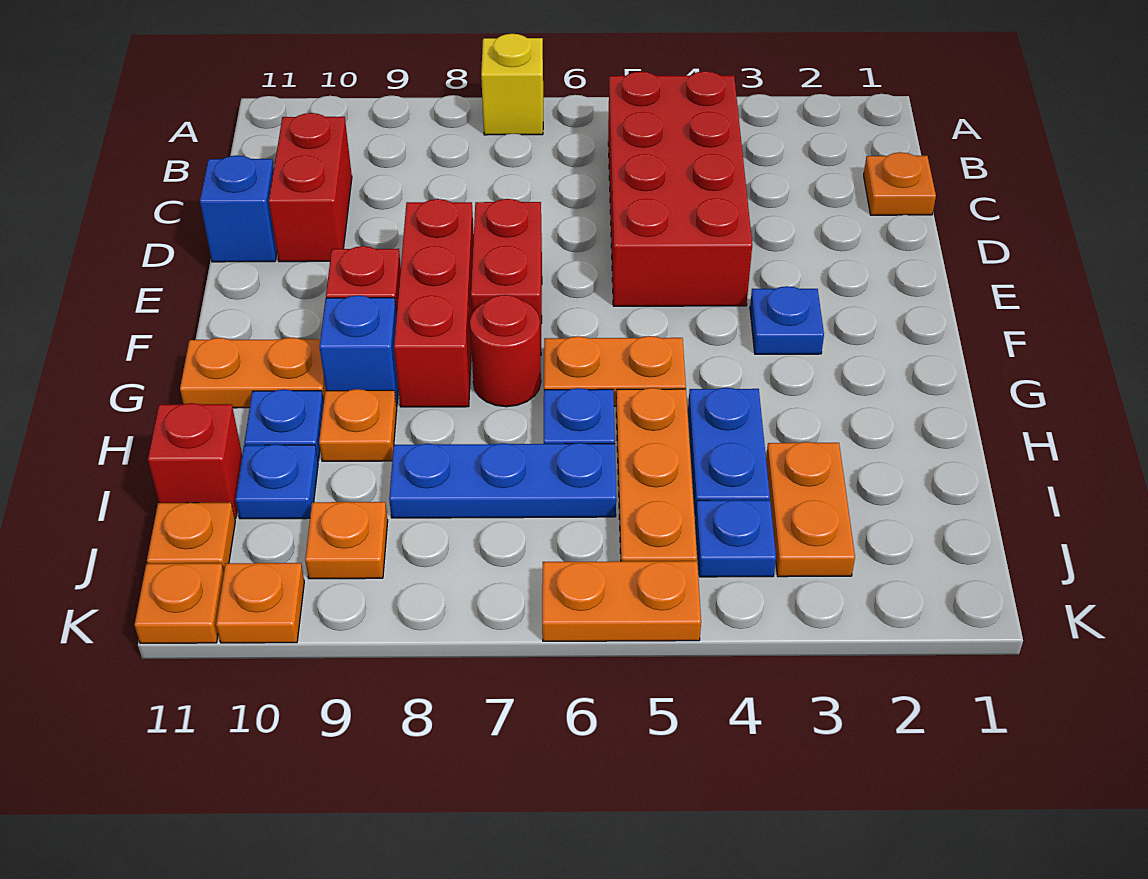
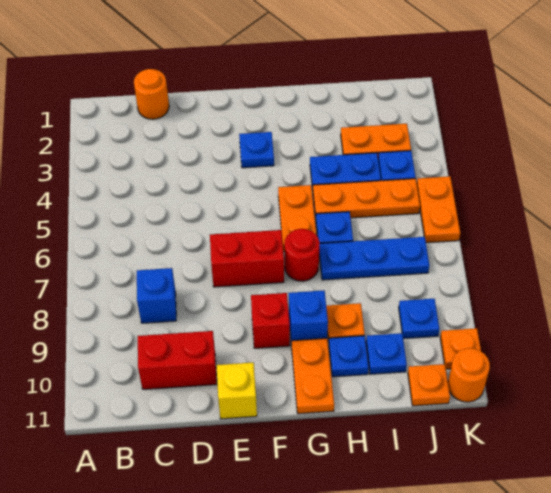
yellow 1x1 brick [481,34,543,135] -> yellow 1x1 brick moved to [217,363,257,419]
red 2x4 brick [608,71,752,306] -> none
orange 1x1 plate [864,152,936,215] -> orange 1x1 round brick [134,69,169,119]
blue 1x1 brick [200,155,277,262] -> blue 1x1 brick moved to [137,268,176,323]
red 1x3 brick [394,199,474,407] -> none
blue 1x3 plate [389,443,616,518] -> blue 1x3 plate turned to [319,237,429,280]
red 1x1 brick [148,403,242,519] -> none
orange 1x1 plate [305,502,388,579] -> blue 1x1 plate [399,299,439,339]
orange 1x1 plate [134,563,224,643] -> orange 1x1 round brick [448,348,490,402]

